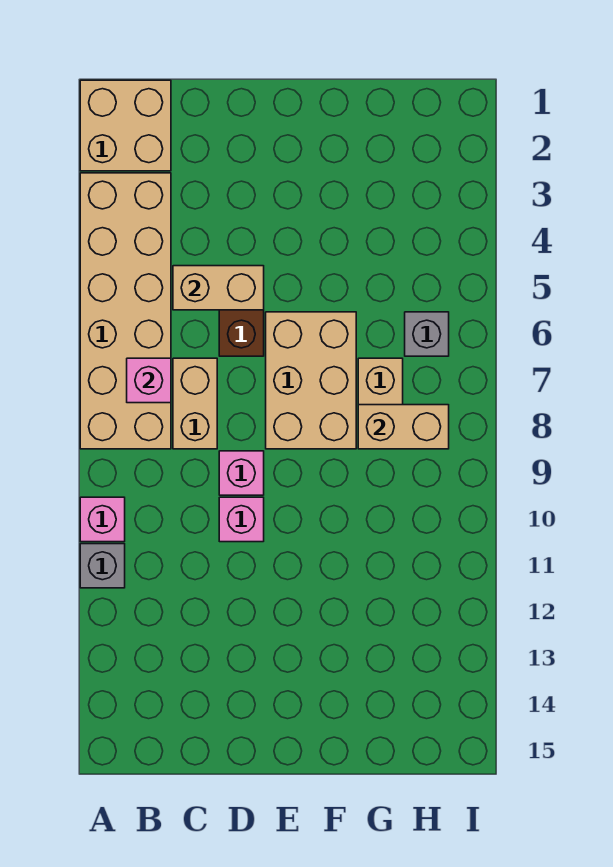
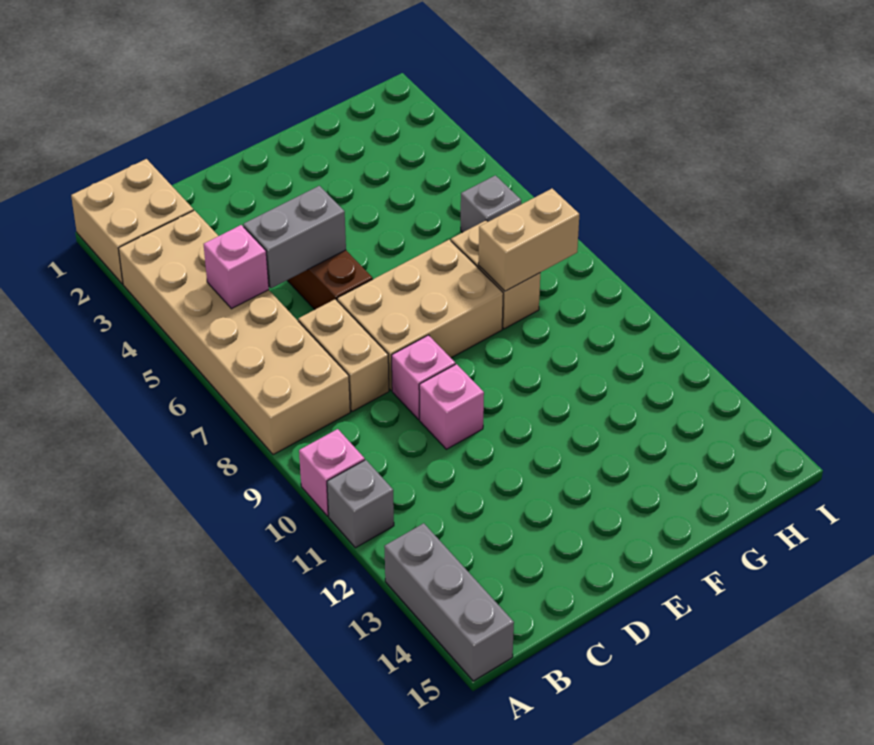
none -> grey 1x3 brick [384,523,514,681]
pink 1x1 brick [127,358,171,403] -> pink 1x1 brick moved to [204,225,269,309]
tan 1x2 brick [173,266,264,310] -> grey 1x2 brick [243,186,346,288]
tan 2x3 brick [266,312,356,449] -> tan 2x3 brick turned to [337,240,503,390]

